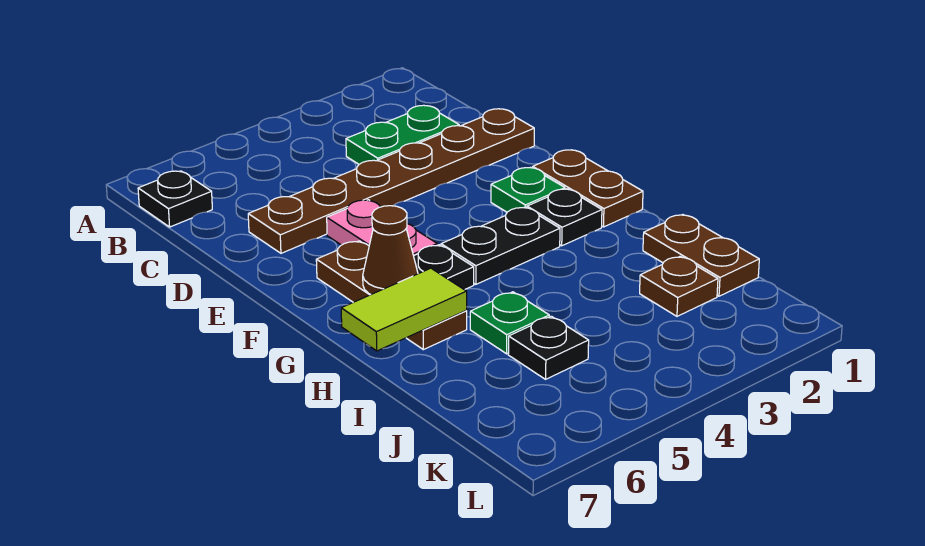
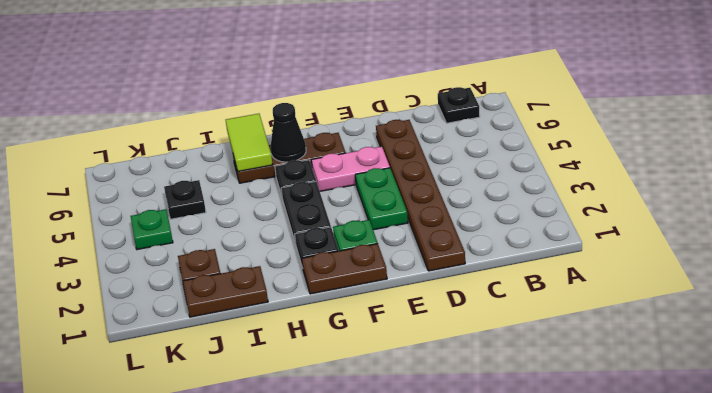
green 1x2 plate [346,105,459,164] -> green 1x2 plate moved to [355,168,408,230]
brown 1x1 cone [363,206,418,294] -> black 1x1 cone [271,103,306,162]
green 1x1 plate [470,292,549,354] -> green 1x1 plate moved to [131,209,173,250]

